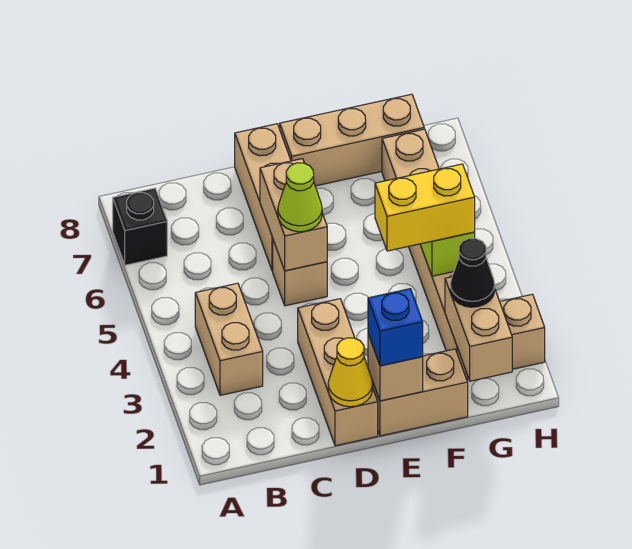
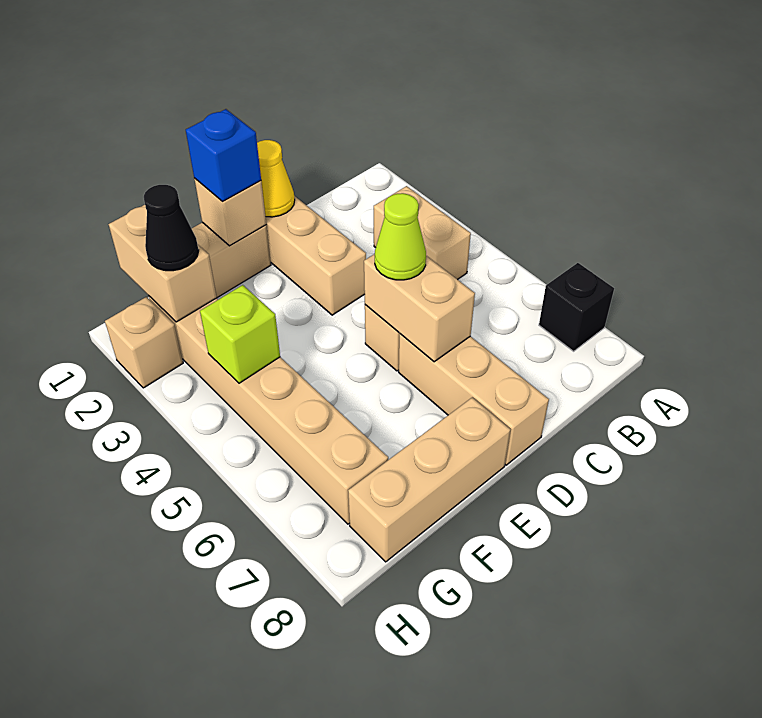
yellow 1x2 brick [375,164,475,251] -> none

